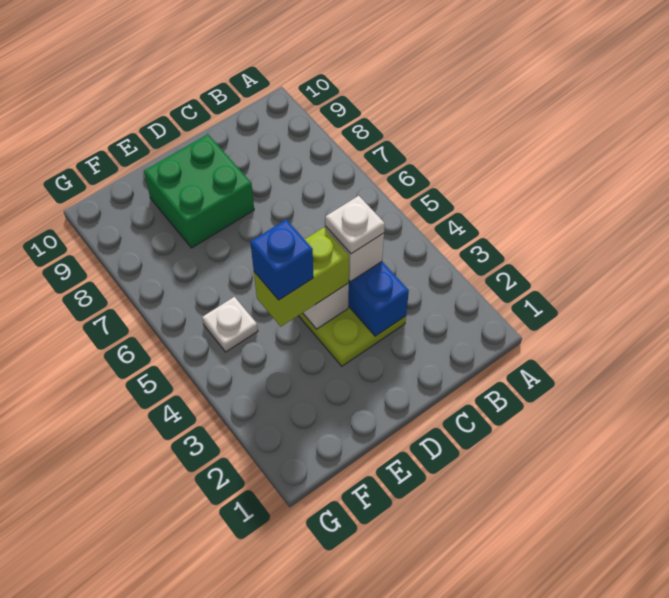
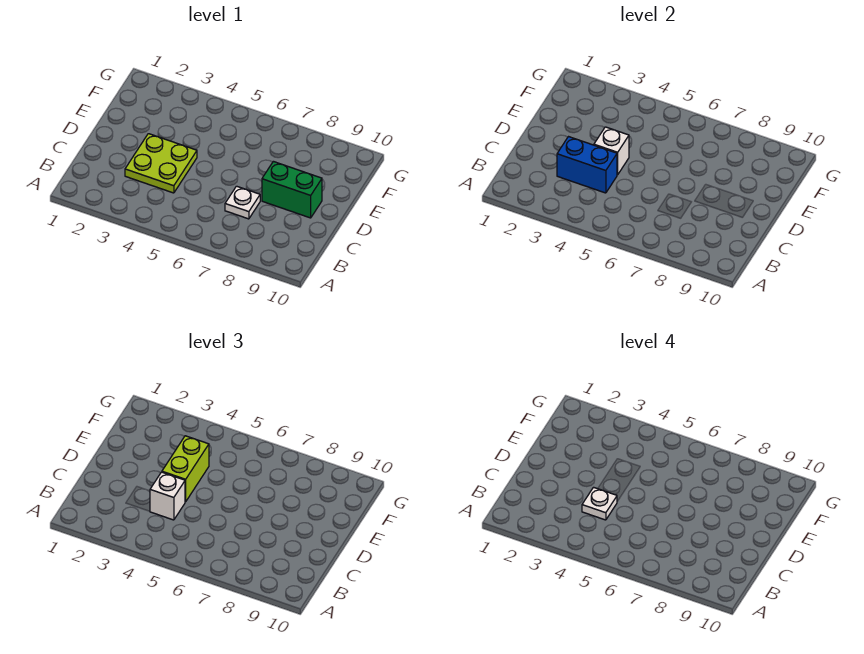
green 2x2 brick [144,134,254,248] -> green 1x2 brick [262,161,322,218]
blue 1x1 brick [250,219,313,300] -> none
white 1x1 plate [202,297,258,352] -> white 1x1 plate moved to [225,186,260,219]

